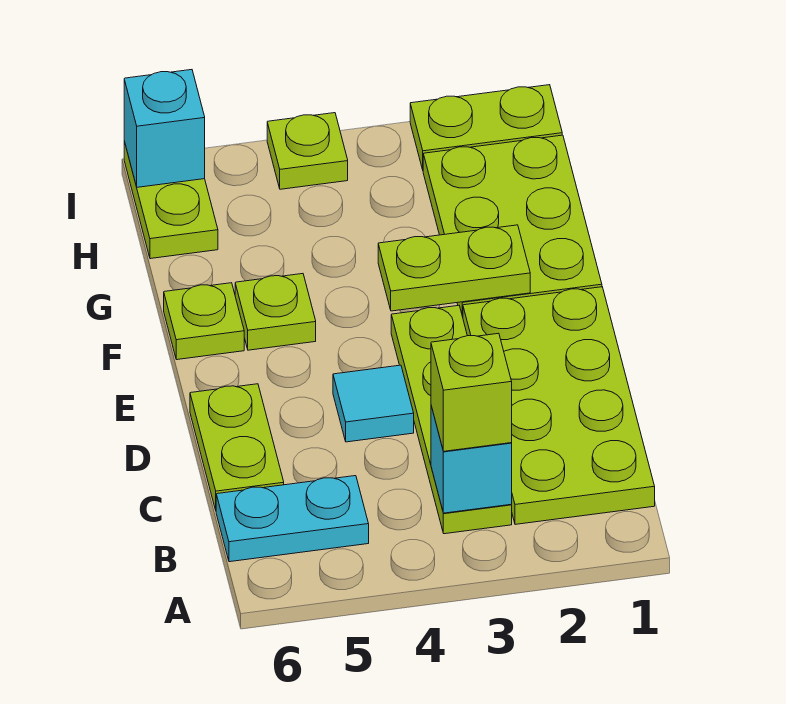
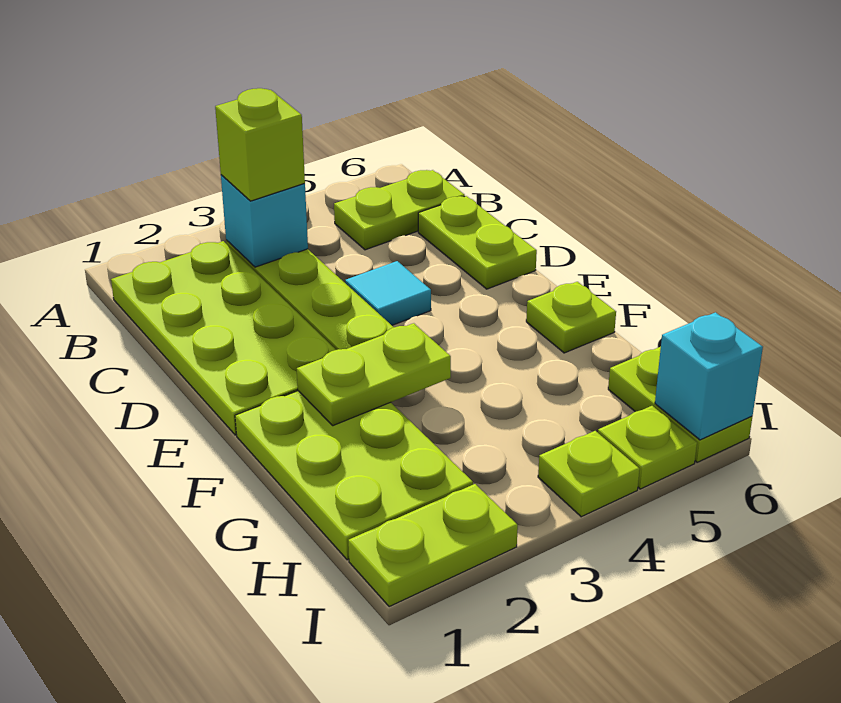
cyan 1x2 plate [216,476,369,562] -> lime 1x2 plate [334,170,465,250]
lime 1x1 plate [235,274,316,350] -> lime 1x1 plate moved to [598,406,697,489]

